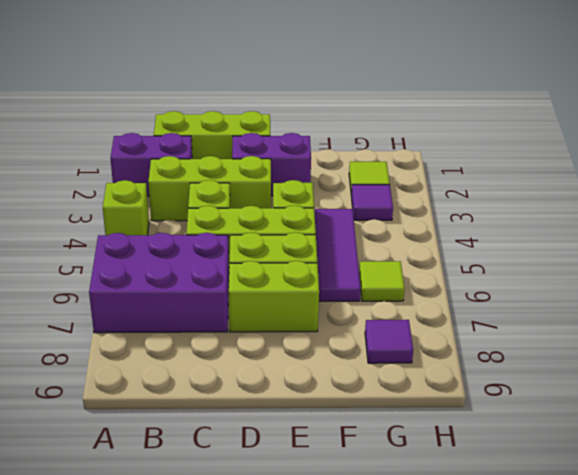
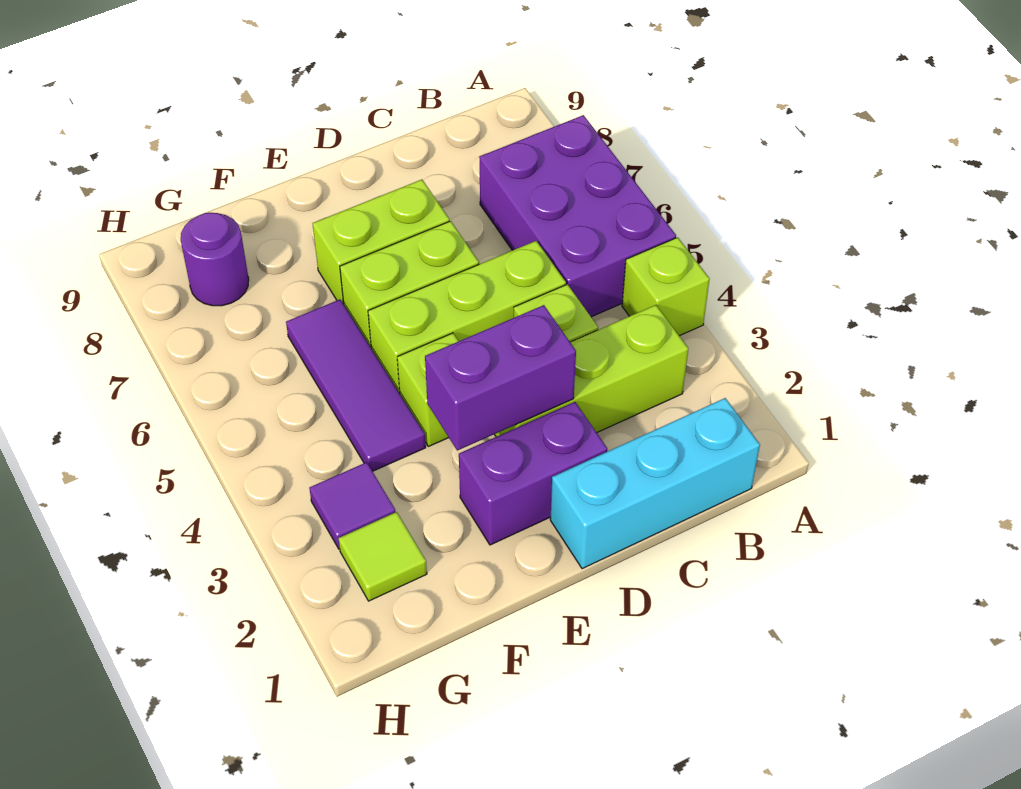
purple 1x2 brick [110,133,192,196] -> purple 1x2 brick moved to [425,305,576,451]
purple 2x3 brick [89,233,229,333] -> purple 2x3 brick turned to [479,115,676,317]
lime 1x3 brick [154,111,270,159] -> cyan 1x3 brick [550,398,760,569]
lime 1x1 tile [359,261,405,301] -> none
purple 1x1 tile [365,320,413,363] -> purple 1x1 round brick [181,213,249,306]

